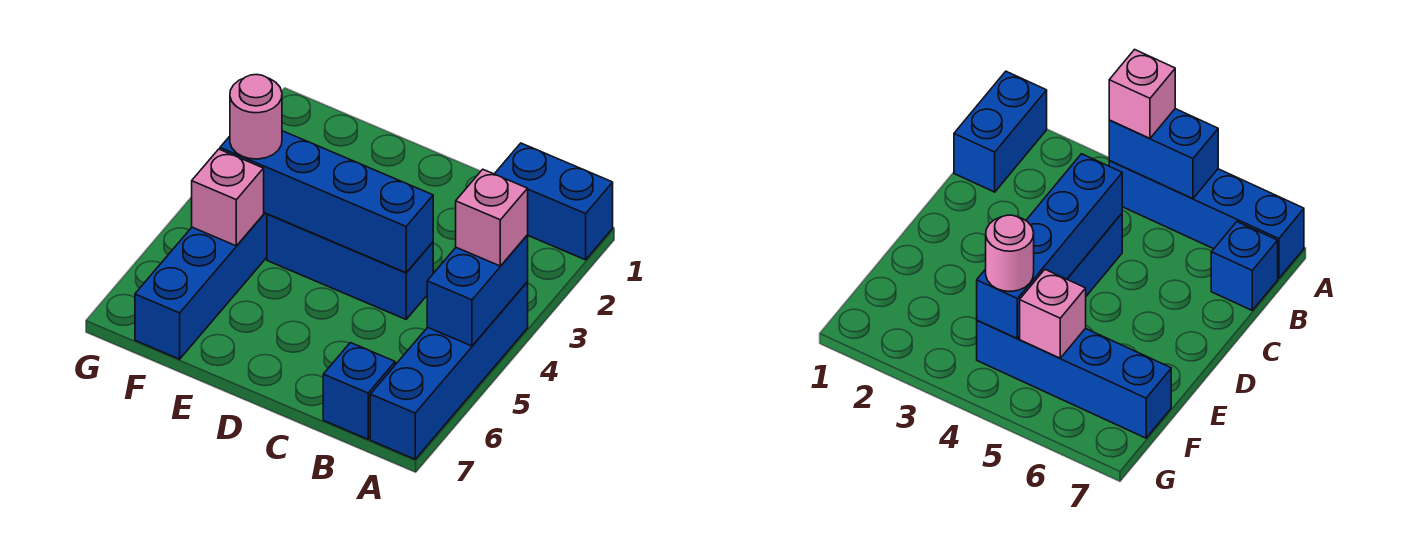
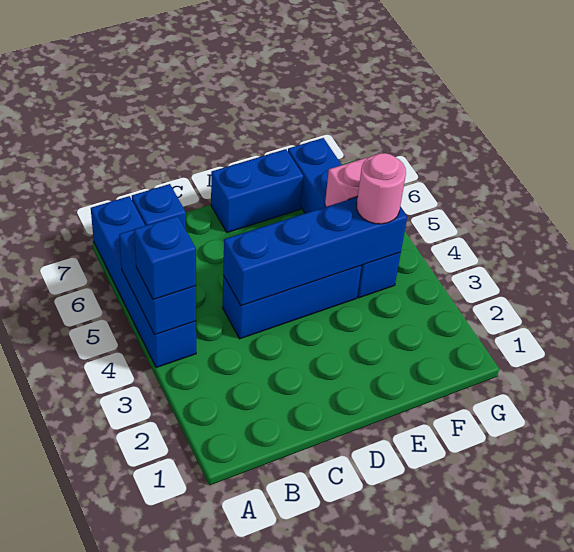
blue 1x2 brick [495,143,613,260] -> blue 1x2 brick moved to [211,149,303,233]
pink 1x1 brick [456,169,528,266] -> blue 1x1 brick [134,216,196,300]

